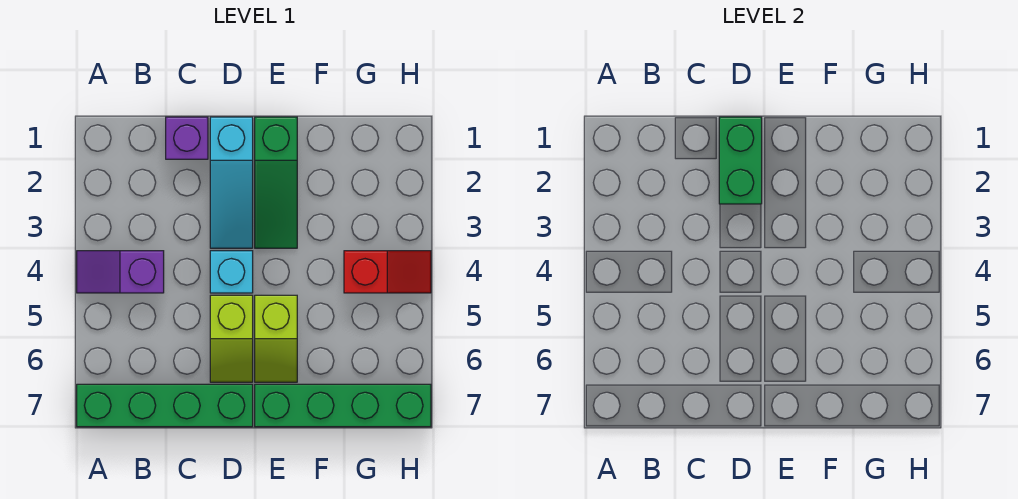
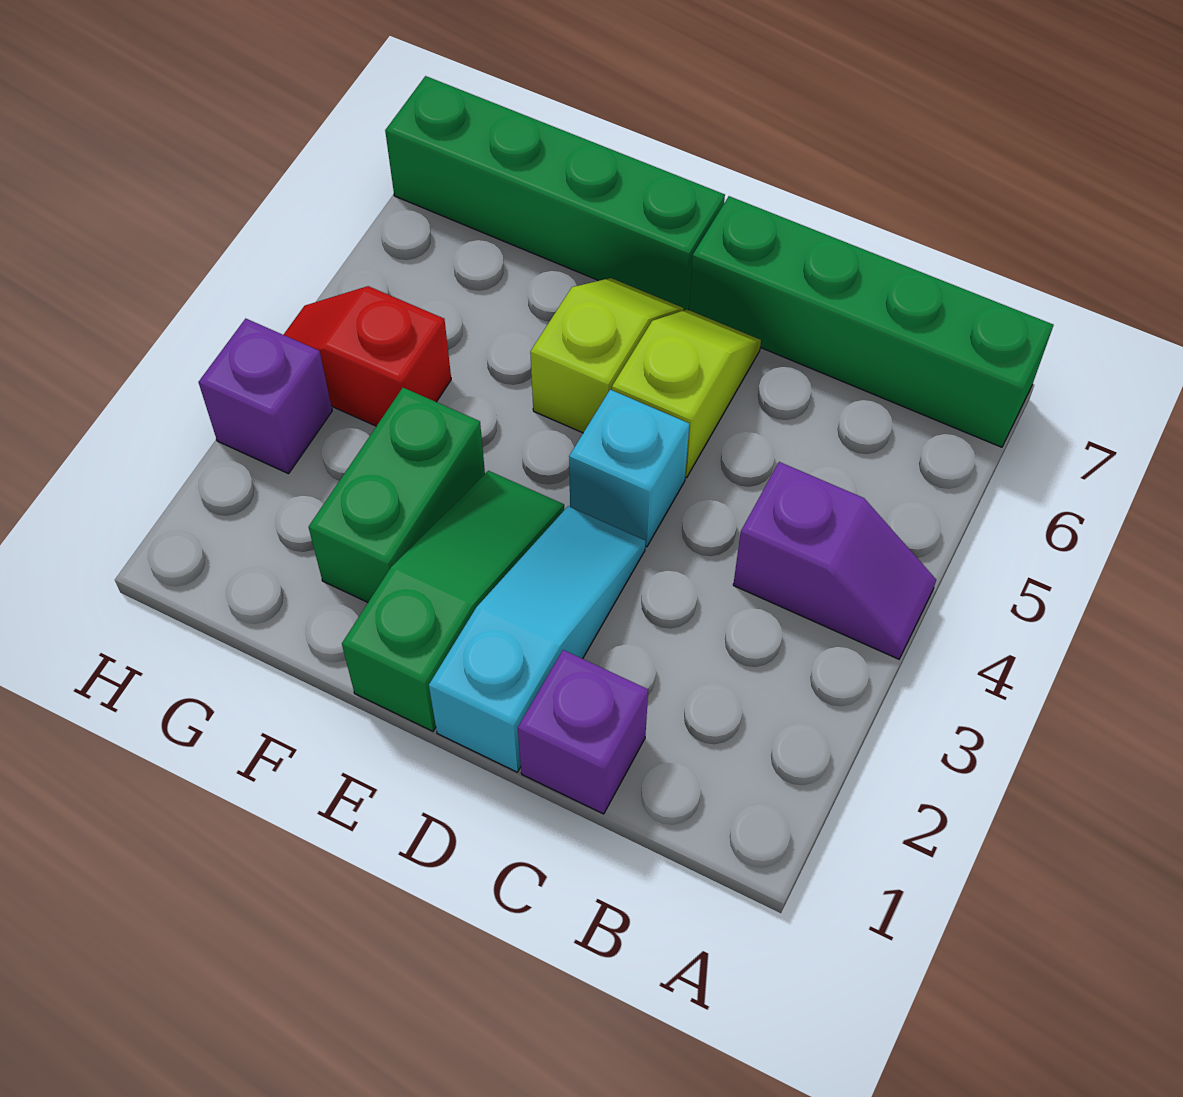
green 1x2 brick [719,117,762,204] -> green 1x2 brick moved to [309,388,485,602]
none -> purple 1x1 brick [198,319,332,474]

